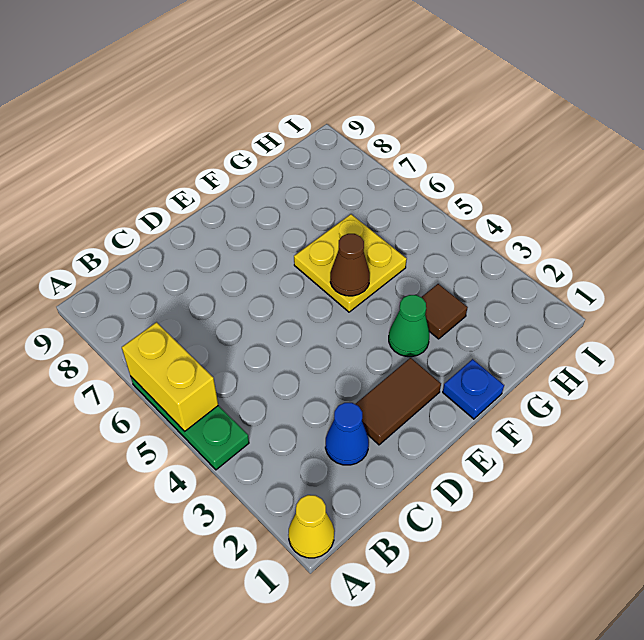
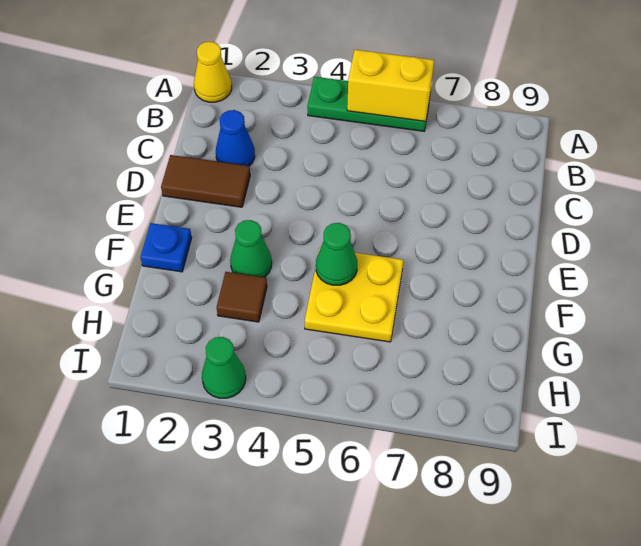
brown 1x2 tile [355,358,441,445] -> brown 1x2 tile turned to [161,155,250,207]
brown 1x1 cone [330,234,370,296] -> green 1x1 cone [316,223,357,285]
none -> green 1x1 cone [202,337,246,398]

